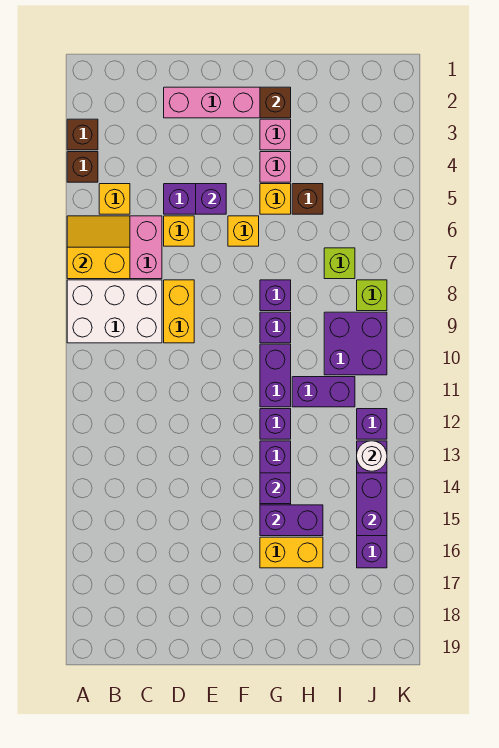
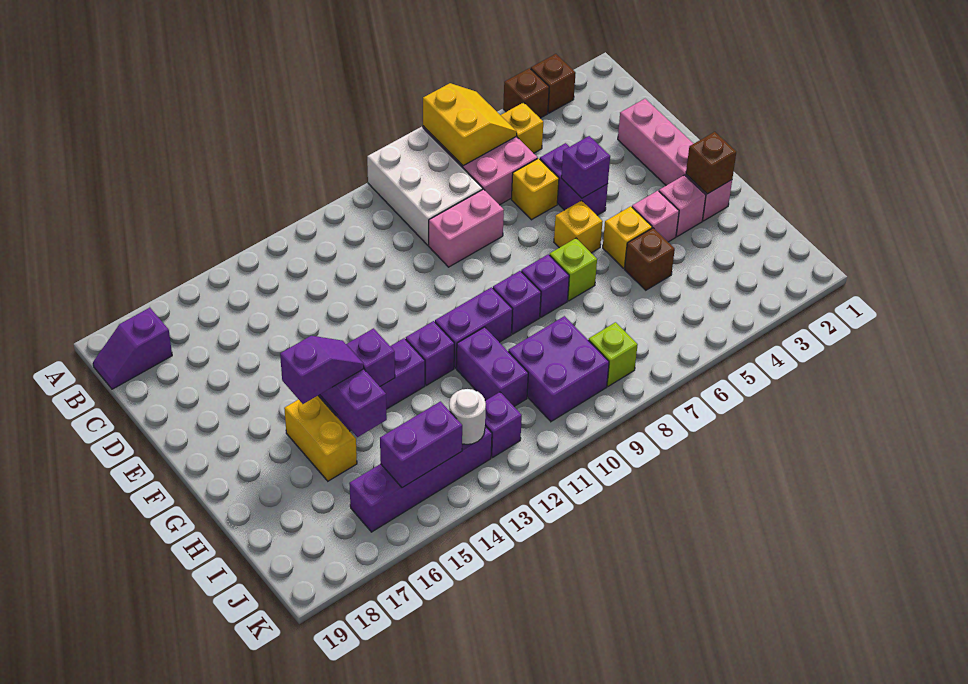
none -> purple 1x2 slope [93,308,172,389]
yellow 1x2 brick [164,280,194,343] -> pink 1x2 brick [429,189,504,267]
none -> purple 1x2 slope [280,336,364,404]
lime 1x1 brick [324,248,355,279] -> lime 1x1 brick moved to [550,238,597,301]

